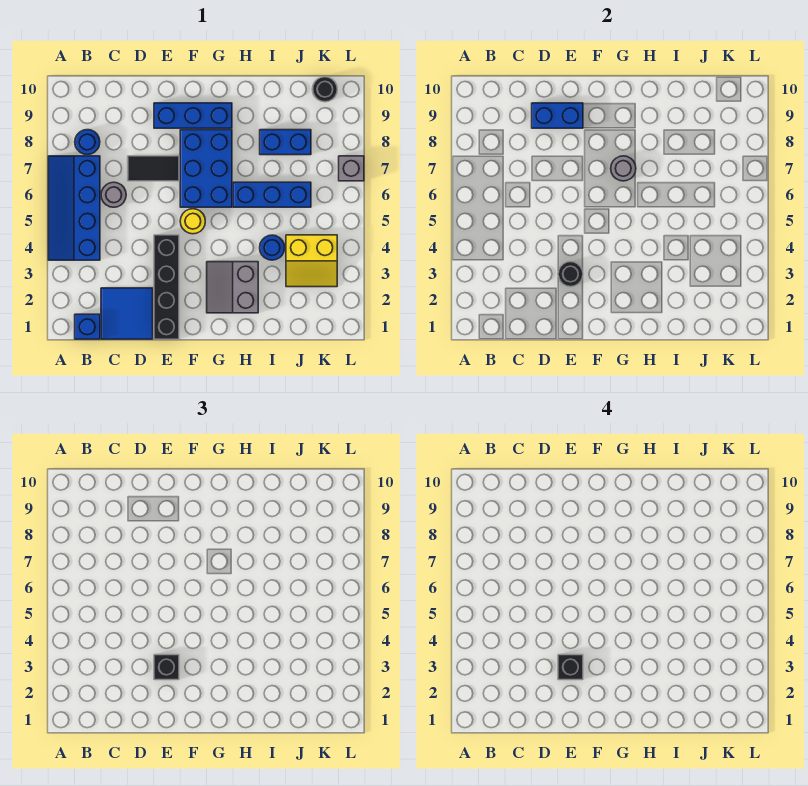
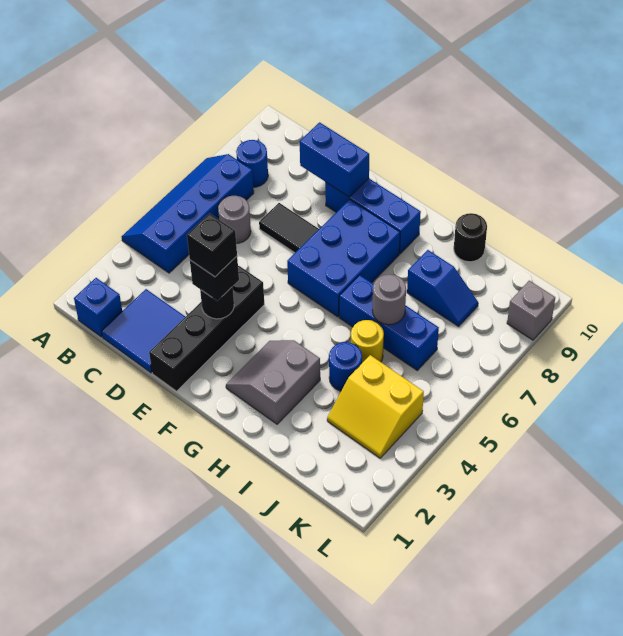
yellow 1x1 round brick [180,209,205,234] -> yellow 1x1 round brick moved to [351,320,384,363]
grey 1x1 round brick [611,156,636,181] -> grey 1x1 round brick moved to [373,274,406,325]
blue 1x2 brick [260,130,311,155] -> blue 1x2 slope [407,250,478,326]
black 1x1 round brick [312,77,337,102] -> black 1x1 round brick moved to [454,213,487,262]
grey 1x1 brick [339,156,364,181] -> grey 1x1 brick moved to [507,281,555,340]

